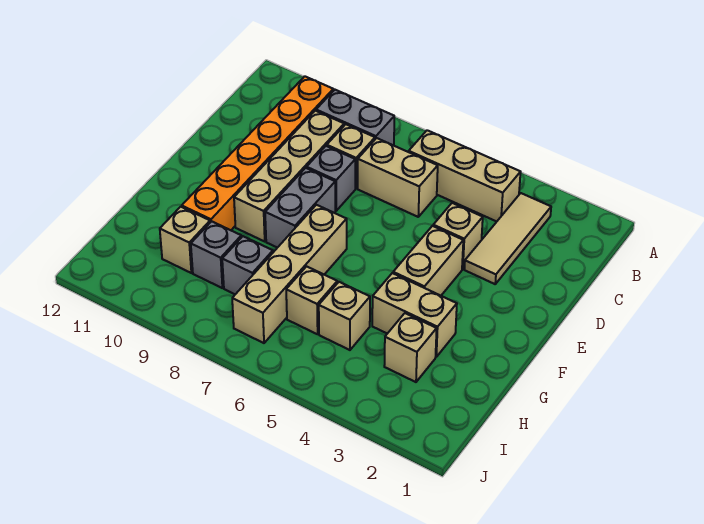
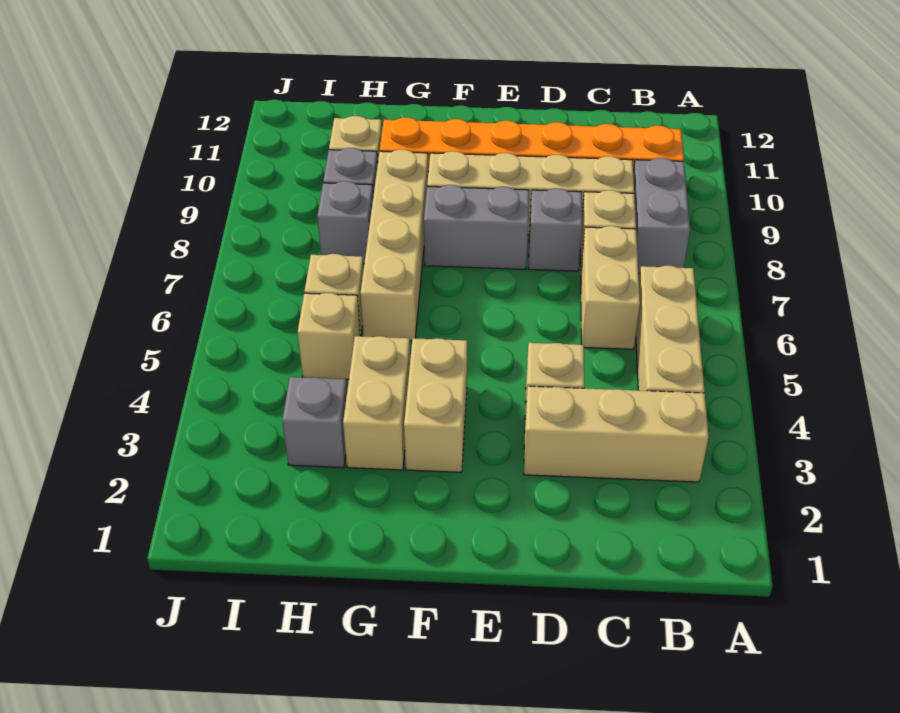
tan 1x3 tile [464,193,551,284] -> tan 1x3 brick [524,386,709,482]
tan 1x2 brick [393,226,463,296] -> tan 1x2 brick turned to [404,338,467,472]
tan 1x4 brick [232,205,347,343] -> tan 1x4 brick turned to [360,150,428,341]
tan 1x1 brick [384,313,437,382] -> grey 1x1 brick [282,377,347,468]

